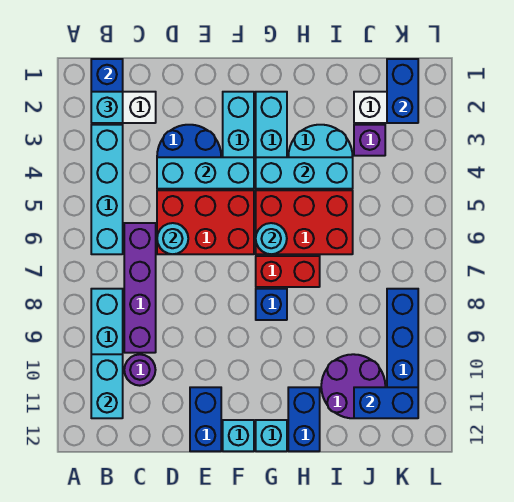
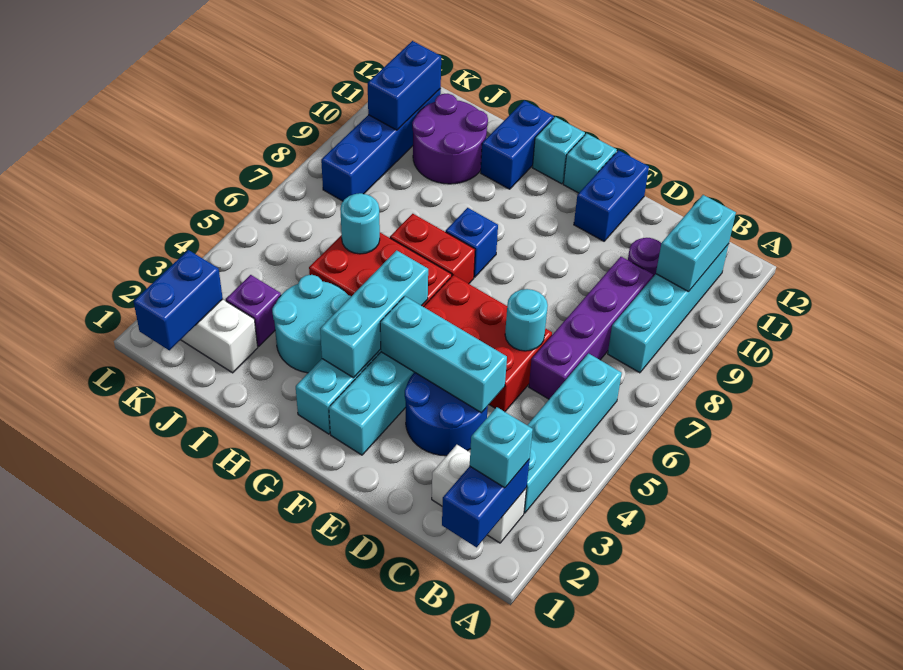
cyan 1x3 brick [256,157,353,189] -> cyan 1x3 brick turned to [320,250,428,378]
cyan 1x1 round brick [256,223,287,254] -> cyan 1x1 round brick moved to [340,193,380,254]
blue 1x2 brick [354,387,418,418] -> blue 1x2 brick turned to [368,41,441,130]

